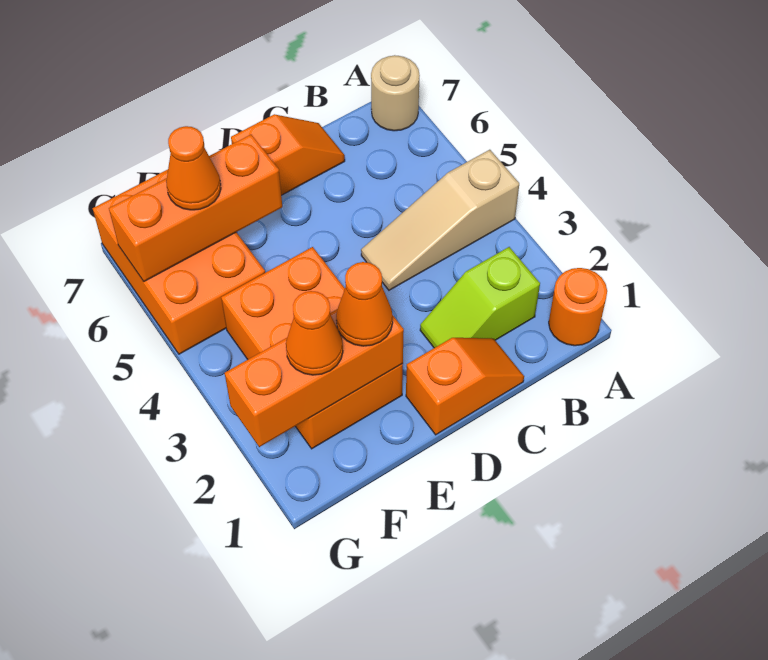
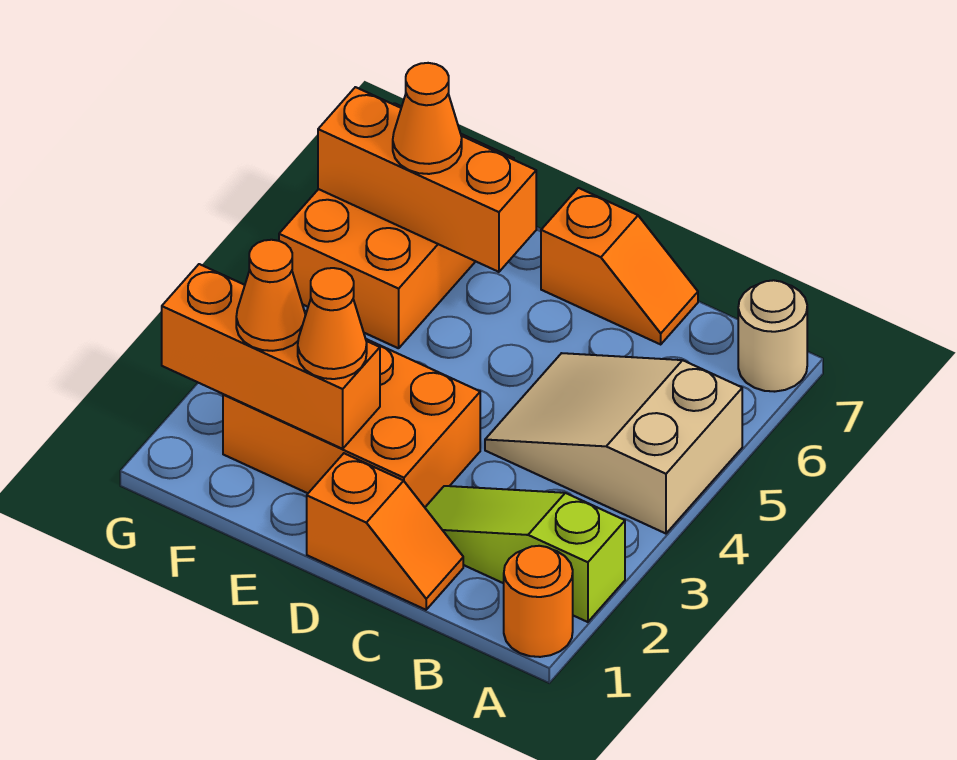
tan 1x3 slope [361,150,519,290] -> tan 2x3 slope [485,353,742,534]
lime 1x2 slope [420,247,540,348] -> lime 1x3 slope [425,486,625,622]
orange 2x3 brick [221,247,403,449] -> orange 2x3 brick turned to [223,311,480,507]

